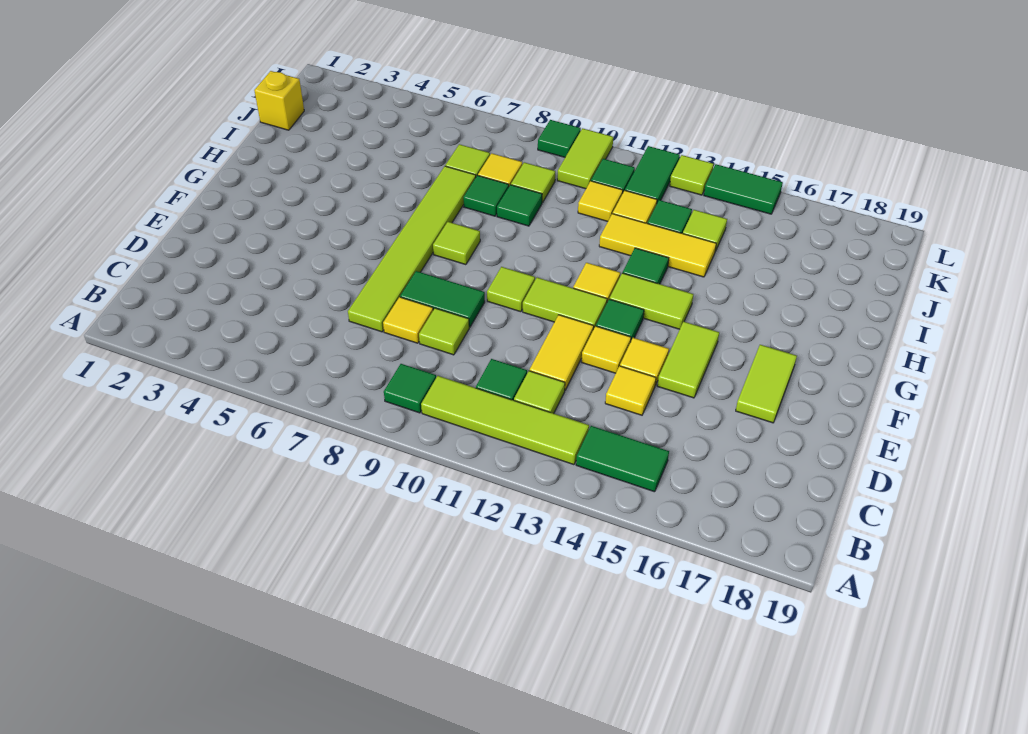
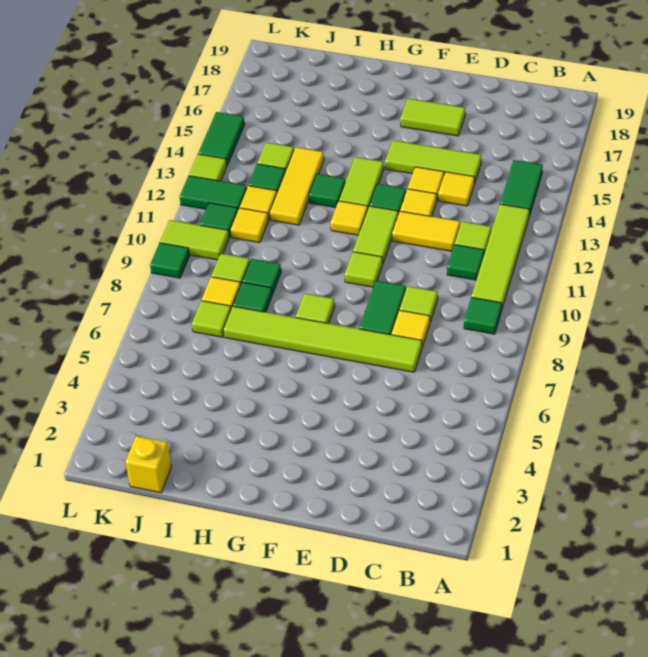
lime 1x2 tile [657,322,719,398] -> lime 1x3 tile [385,141,481,184]

